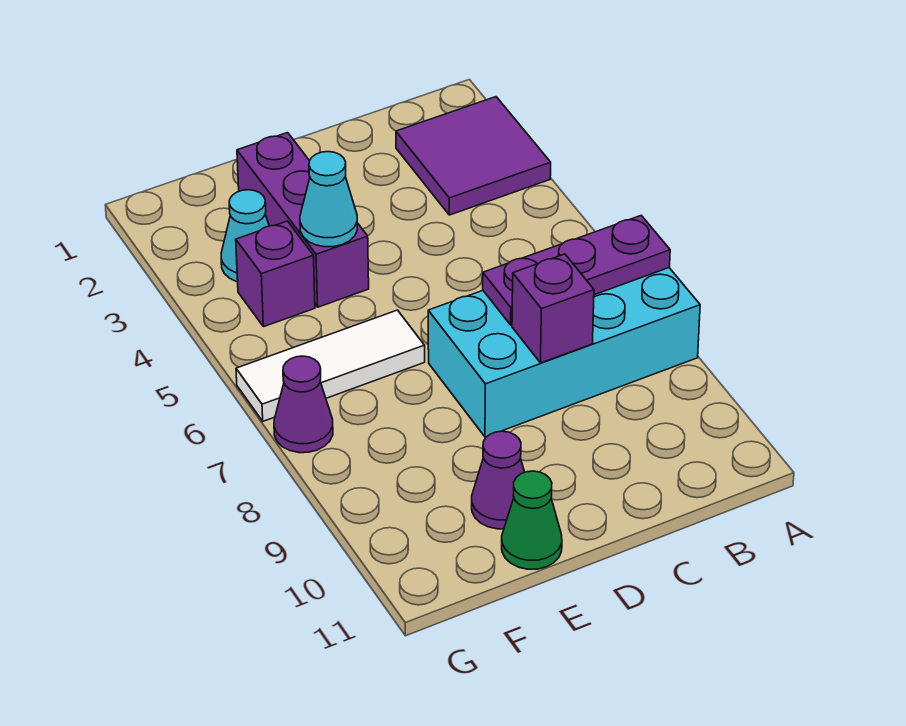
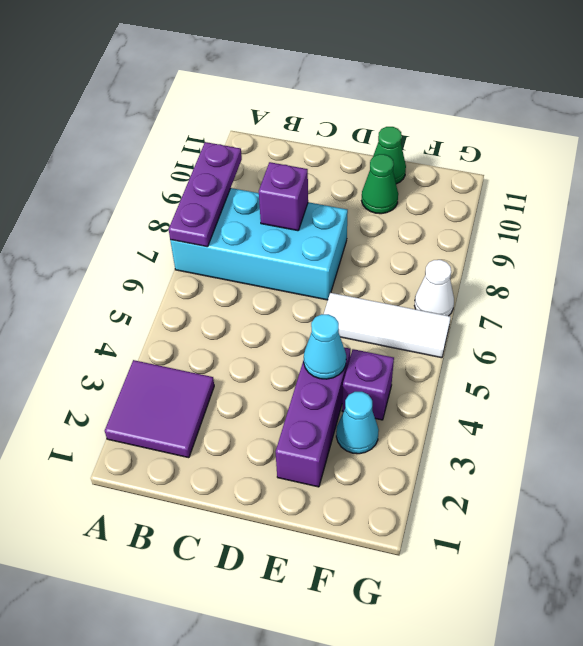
purple 1x3 plate [483,216,670,325] -> purple 1x3 plate turned to [169,142,242,247]
purple 1x1 cone [472,431,525,529] -> green 1x1 cone [361,154,398,214]
purple 1x1 cone [274,356,333,453] -> white 1x1 cone [414,260,454,316]

